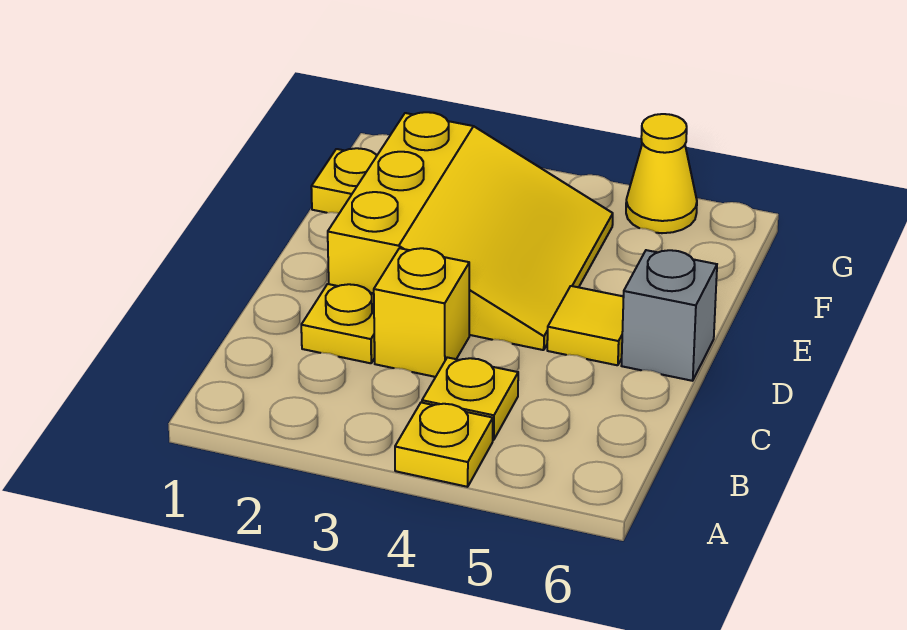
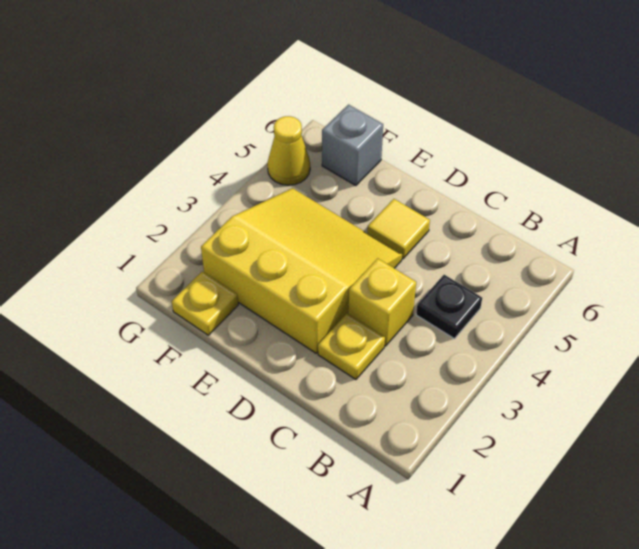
yellow 1x1 plate [395,403,493,487] -> none
yellow 1x1 plate [422,357,518,440] -> black 1x1 plate [416,275,482,339]
grey 1x1 brick [621,250,717,381] -> grey 1x1 brick moved to [322,105,383,186]

